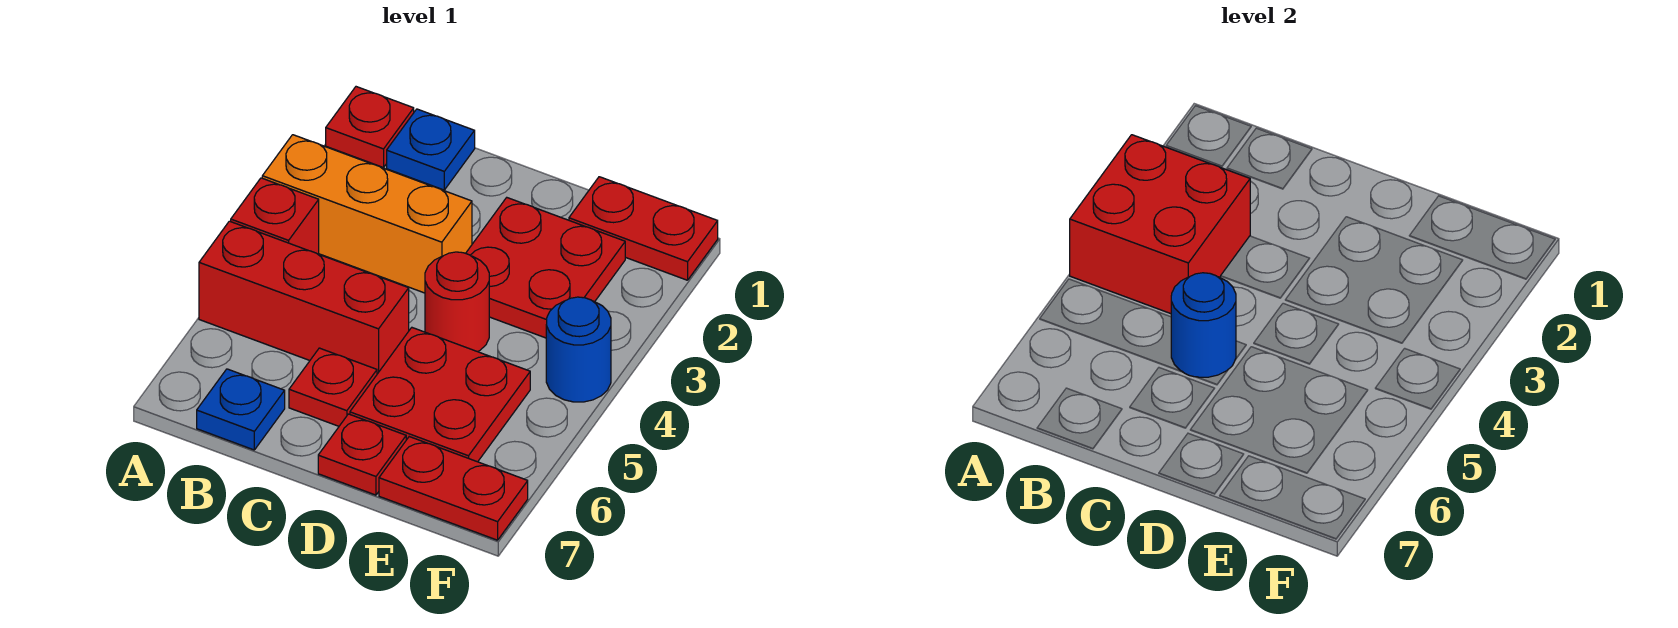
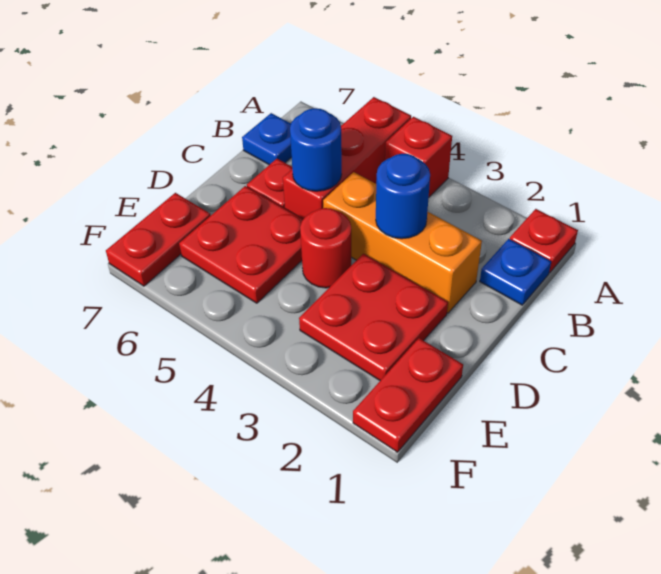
orange 1x3 brick [262,135,472,293] -> orange 1x3 brick turned to [323,172,482,313]
red 2x2 brick [1070,135,1250,314] -> none
red 1x1 plate [318,414,406,495] -> none
blue 1x1 round brick [546,297,611,402] -> blue 1x1 round brick moved to [376,154,430,239]

